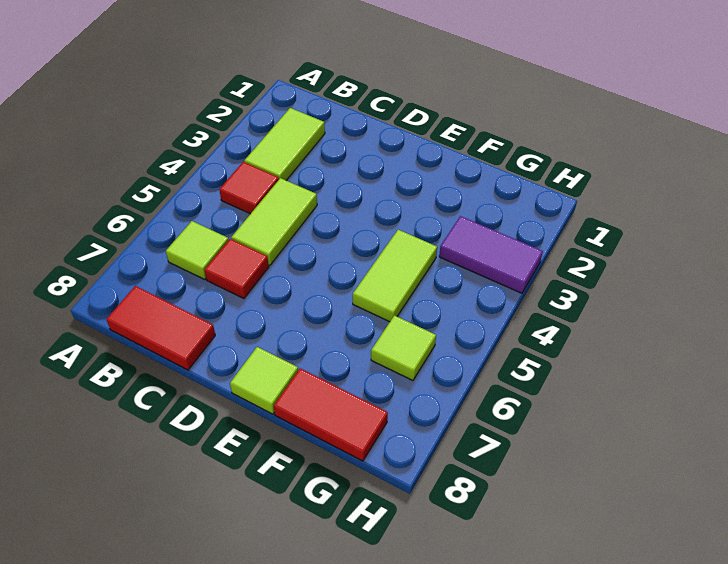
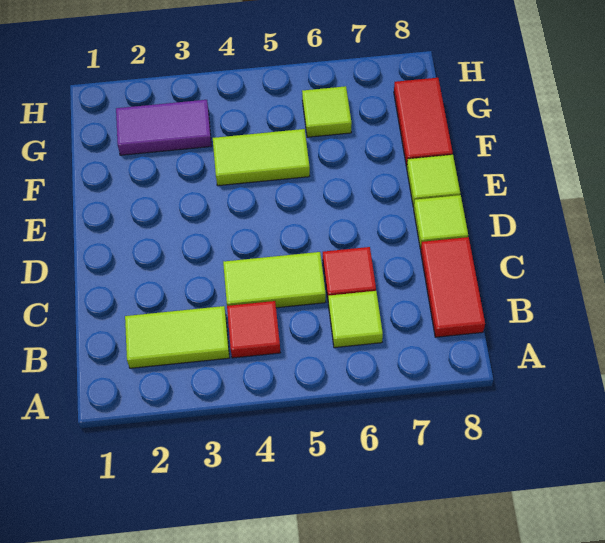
none -> lime 1x1 tile [414,195,468,249]
purple 1x2 tile [439,216,543,293] -> purple 1x2 tile turned to [116,100,211,155]

